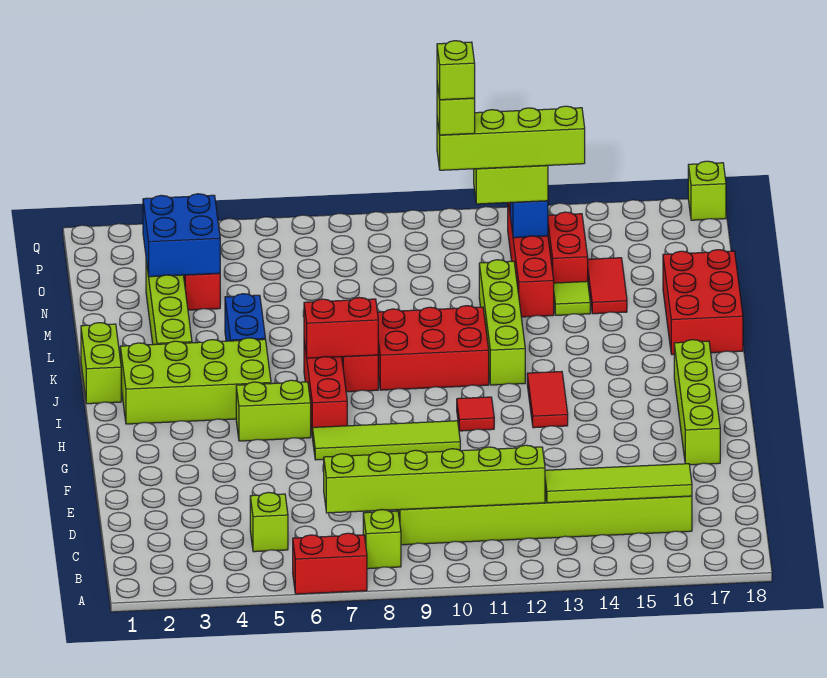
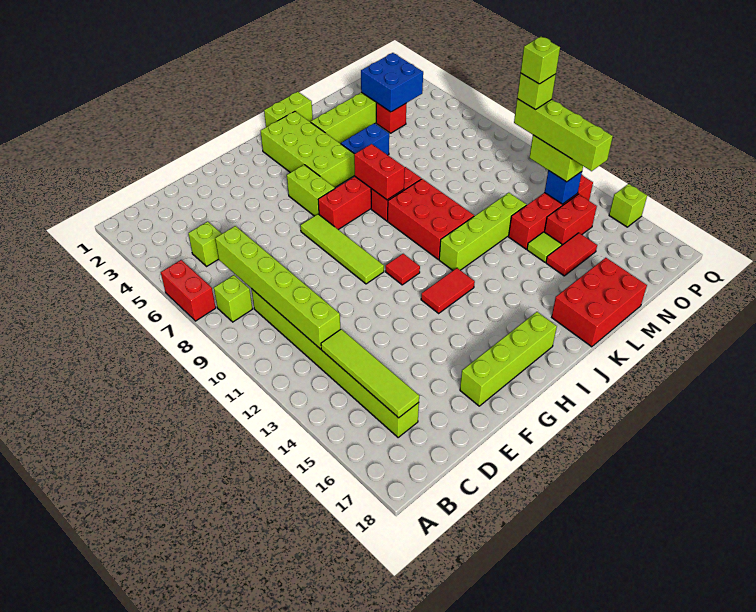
lime 1x1 brick [688,161,726,220] -> lime 1x1 brick moved to [609,184,647,227]

